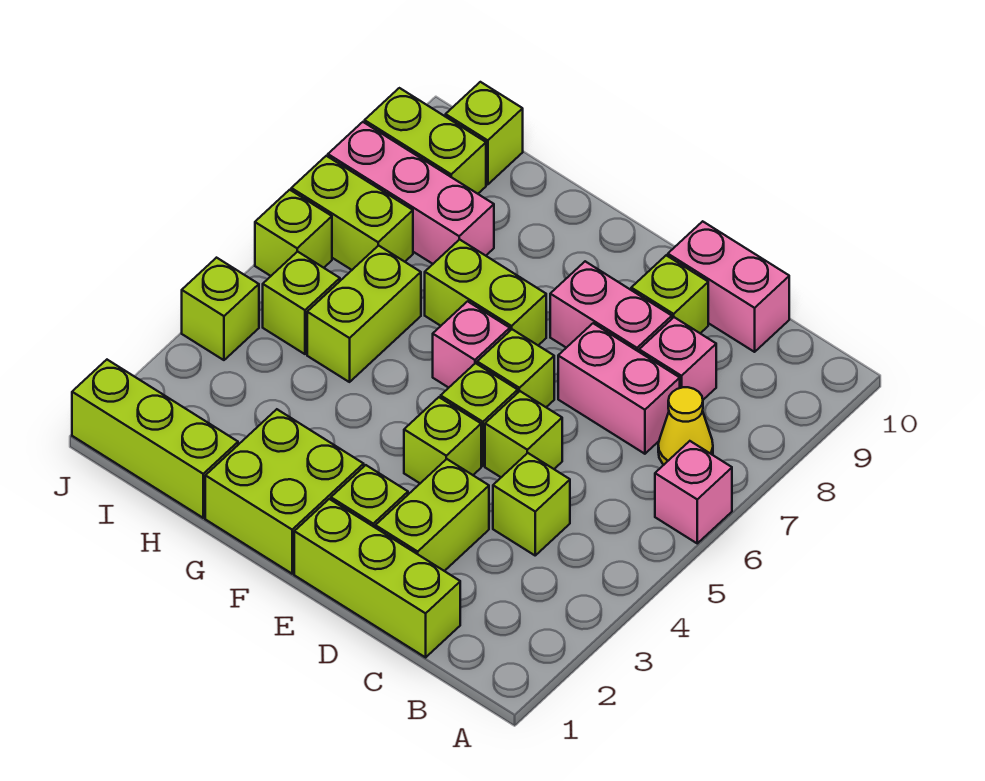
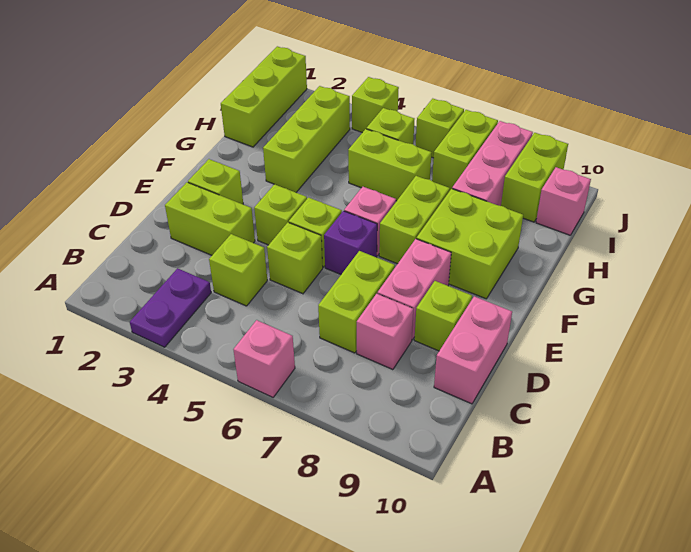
none -> purple 1x2 plate [130,268,211,347]
yellow 1x1 cone [658,387,713,465] -> none
lime 1x3 brick [294,499,460,657] -> lime 1x3 brick moved to [263,86,350,192]
pink 1x2 brick [558,323,680,454] -> lime 1x2 brick [318,251,395,353]
lime 1x1 brick [477,329,554,407] -> purple 1x1 brick [324,211,377,274]
lime 2x2 brick [205,409,364,574] -> lime 2x2 brick moved to [416,189,523,299]
lime 1x1 brick [446,82,523,185] -> pink 1x1 brick [536,167,591,235]

